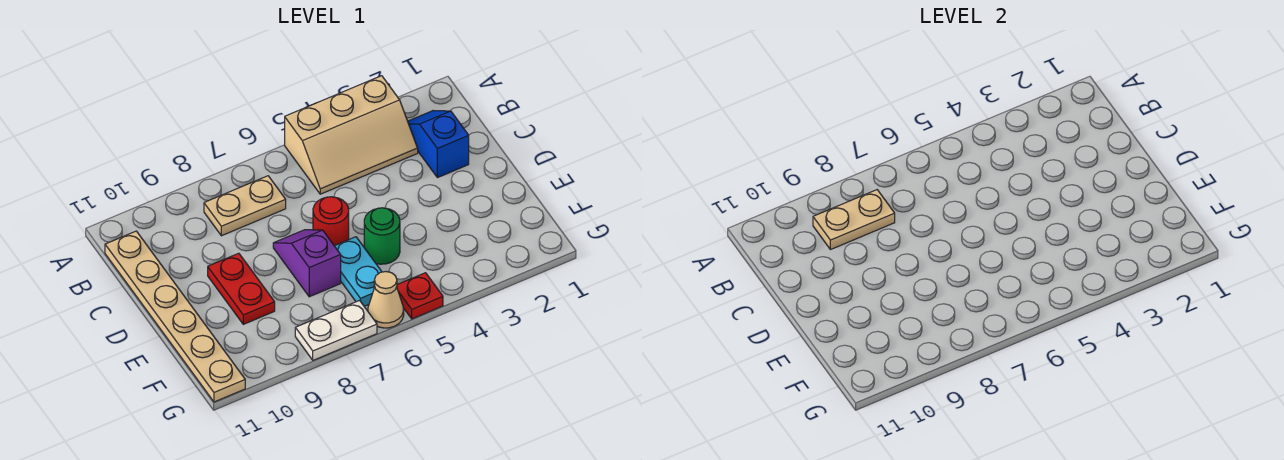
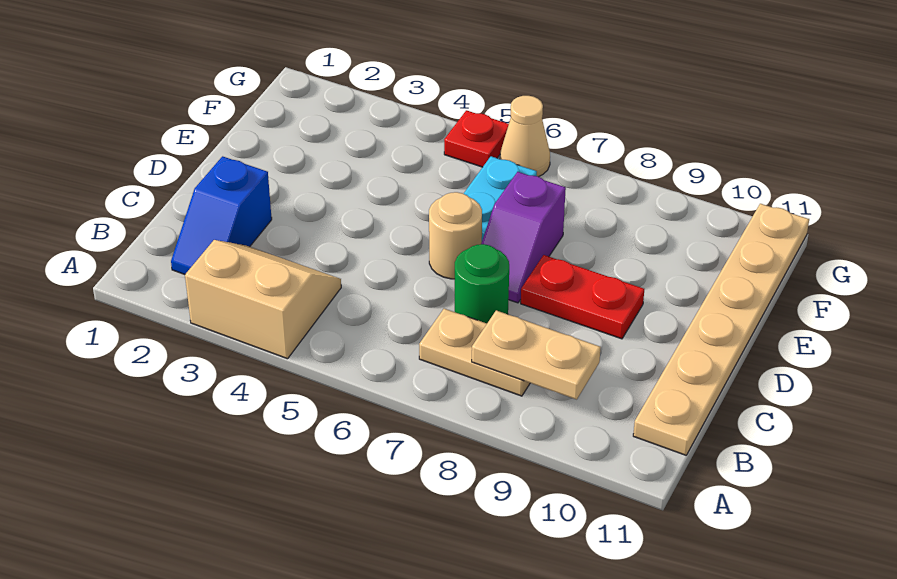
tan 2x3 slope [285,76,418,194] -> tan 2x2 slope [185,240,341,359]
red 1x1 round brick [313,197,349,246] -> tan 1x1 round brick [429,192,482,279]
red 1x2 plate [208,253,275,324] -> red 1x2 plate turned to [521,255,644,339]
green 1x1 round brick [364,208,400,264] -> green 1x1 round brick moved to [455,244,509,323]
white 1x2 plate [295,300,377,360] -> none

